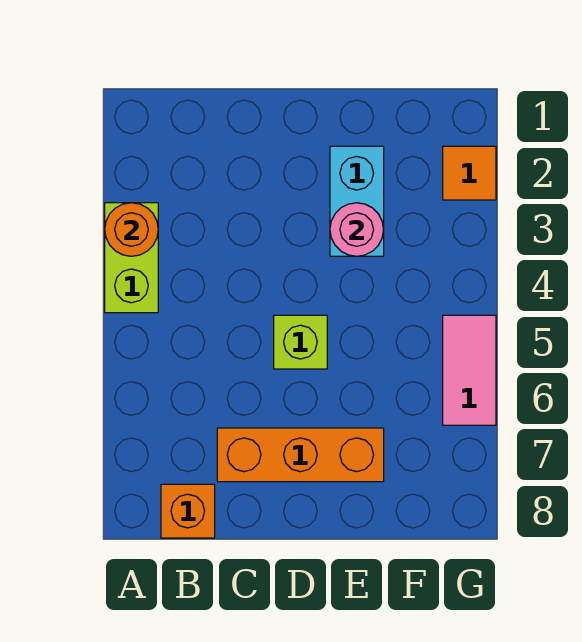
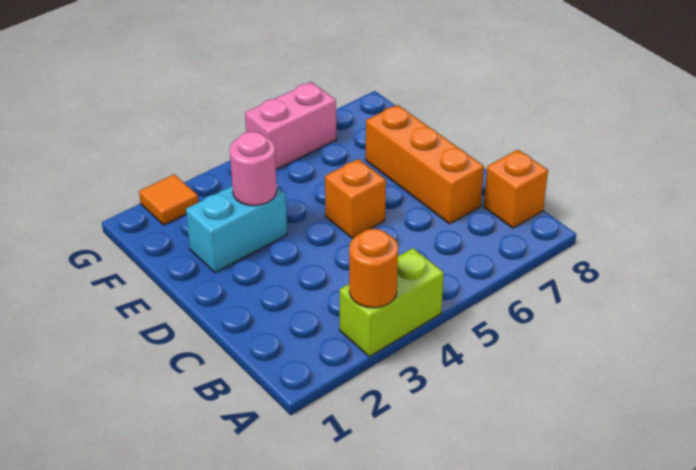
lime 1x1 brick [274,315,327,369] -> orange 1x1 brick [325,159,386,238]
pink 1x2 tile [443,315,496,425] -> pink 1x2 brick [245,82,336,170]

